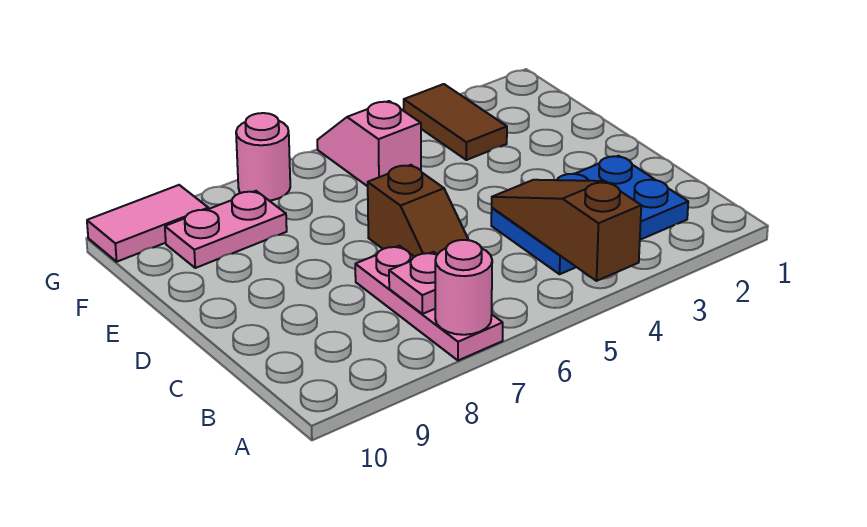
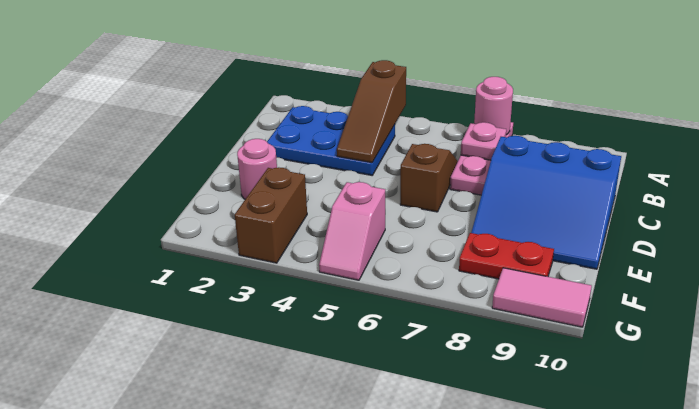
none -> blue 3x3 slope [471,136,621,269]
brown 1x2 tile [404,84,507,160] -> brown 1x2 brick [235,167,307,263]
pink 1x2 plate [165,191,287,268] -> red 1x2 plate [459,233,554,279]
pink 1x1 round brick [236,113,290,201] -> pink 1x1 round brick moved to [237,139,277,199]

